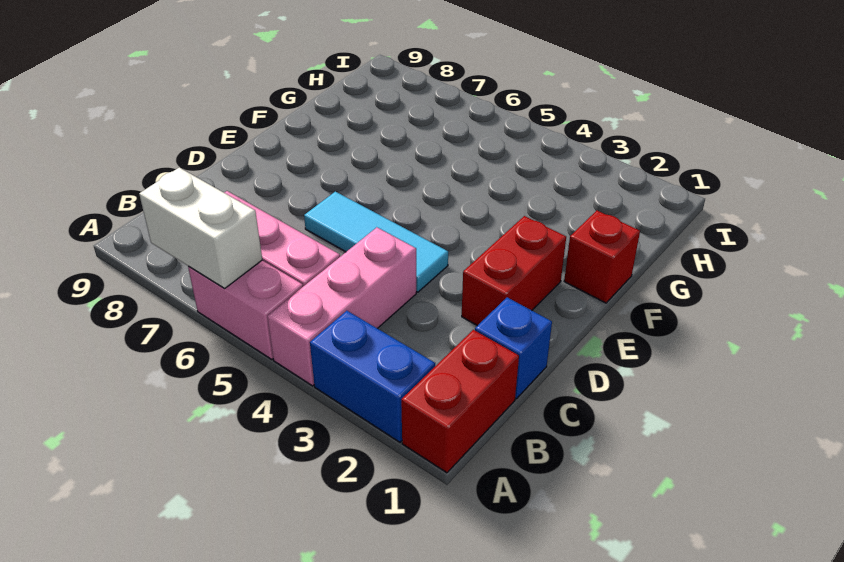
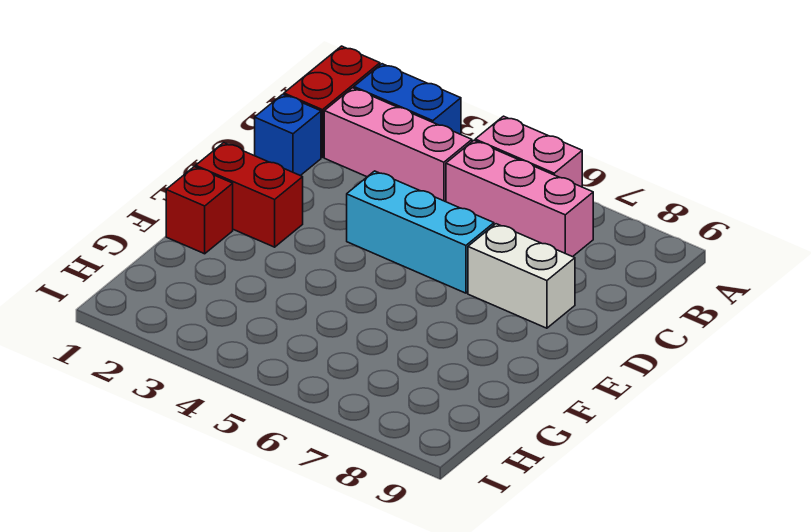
pink 1x3 brick [267,227,416,386] -> pink 1x3 brick turned to [324,88,472,202]
white 1x2 brick [139,168,262,289] -> white 1x2 brick moved to [468,224,575,328]
red 1x2 brick [462,216,566,326] -> red 1x2 brick turned to [196,143,303,247]
cyan 1x3 tile [304,192,448,292] -> cyan 1x3 brick [347,171,494,293]

